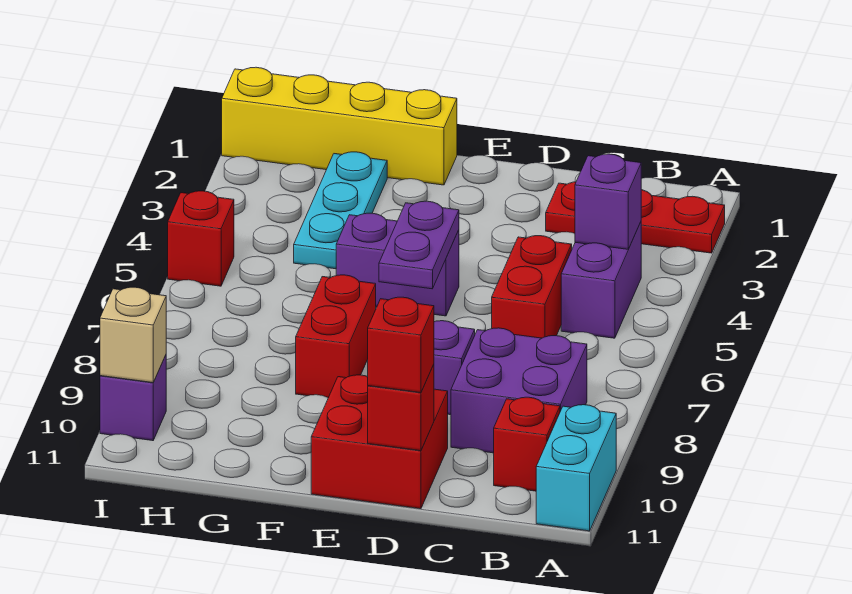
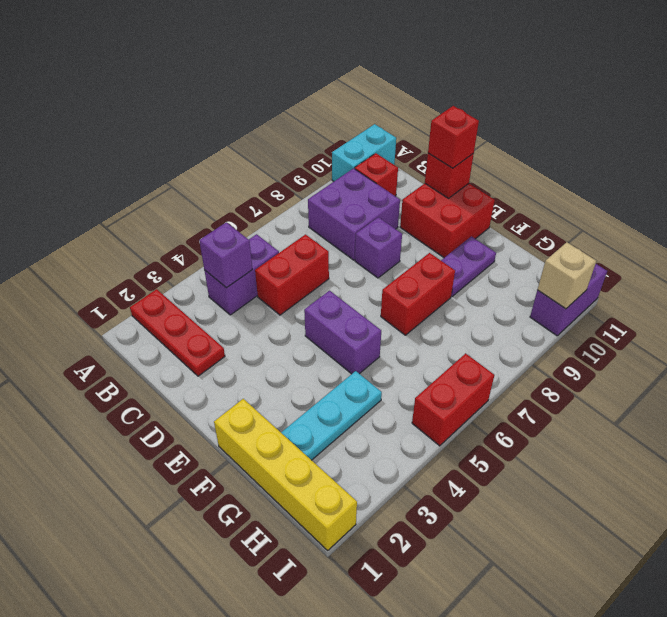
purple 1x2 plate [379,201,459,289] -> purple 1x2 plate moved to [441,236,496,297]
red 1x1 brick [168,191,234,286] -> red 1x2 brick [412,353,494,446]
purple 1x1 brick [100,355,166,441] -> purple 1x2 brick [530,264,607,336]

